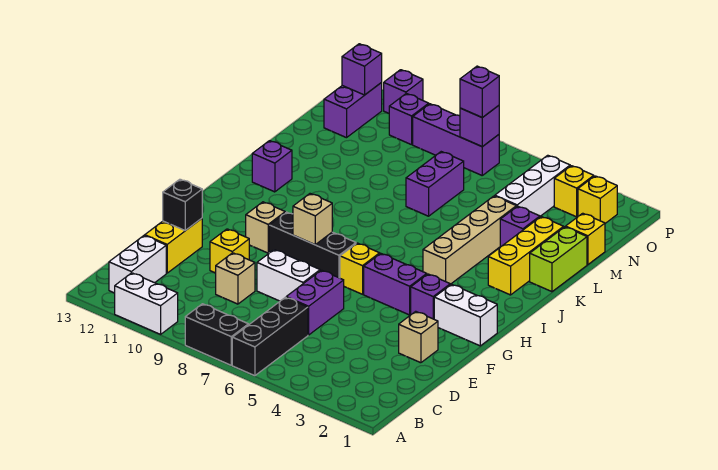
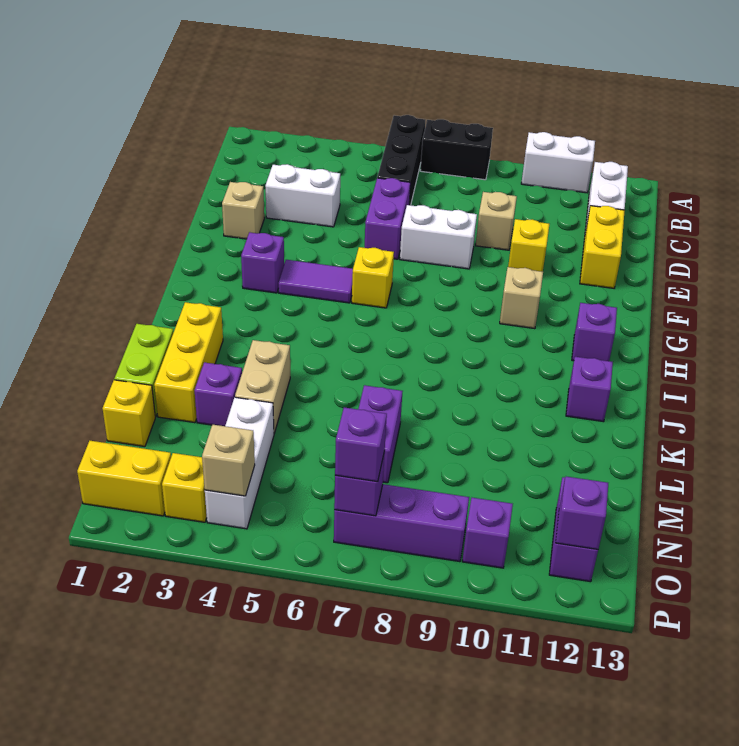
black 1x1 brick [163,179,202,230] -> none
white 1x2 brick [434,284,497,346] -> white 1x2 brick moved to [265,164,340,227]
purple 1x2 brick [364,253,427,315] -> purple 1x2 tile [279,260,353,303]
black 1x3 brick [269,212,356,278] -> none
tan 1x1 brick [293,194,332,245] -> tan 1x1 brick moved to [202,425,255,496]
tan 1x4 brick [423,196,516,284] -> tan 1x2 brick [235,340,290,433]
yellow 1x1 brick [578,176,617,223] -> yellow 1x2 brick [77,441,171,516]
purple 1x1 brick [384,70,423,113] -> purple 1x1 brick moved to [572,303,617,361]

